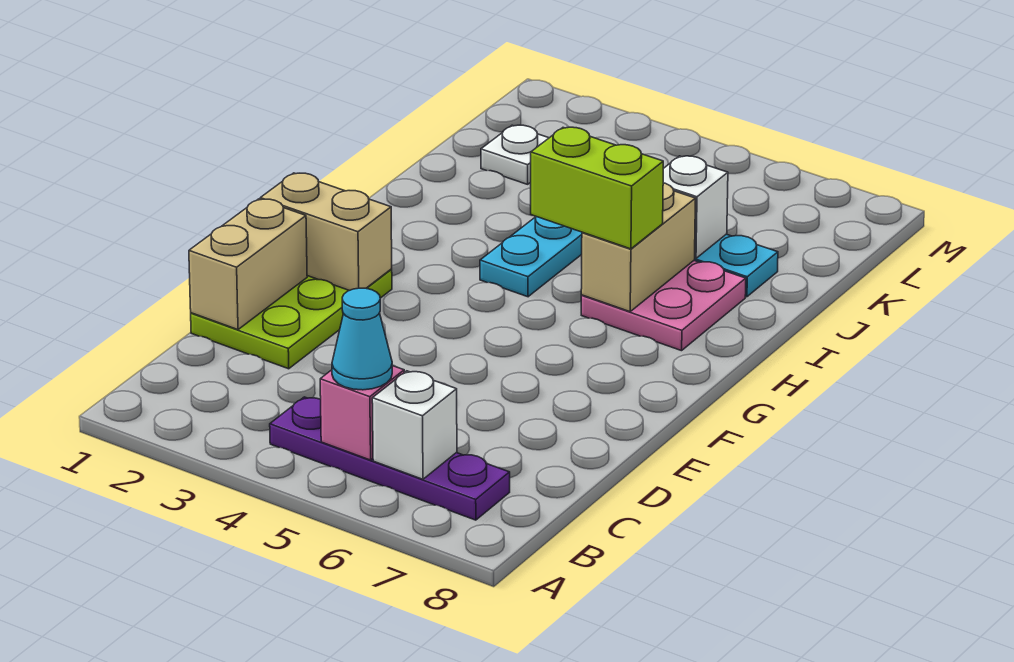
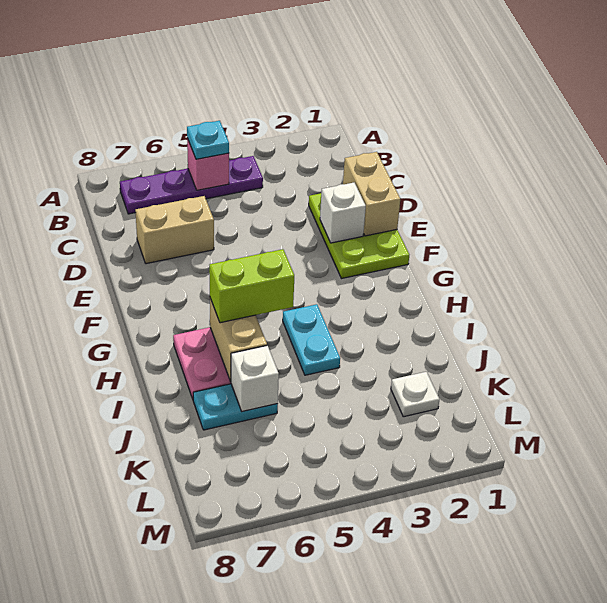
cyan 1x1 cone [332,288,392,390] -> cyan 1x1 plate [187,121,229,159]
white 1x1 brick [372,371,457,479] -> white 1x1 brick moved to [320,183,366,243]
tan 1x2 brick [260,173,392,291] -> tan 1x2 brick moved to [135,196,214,264]

